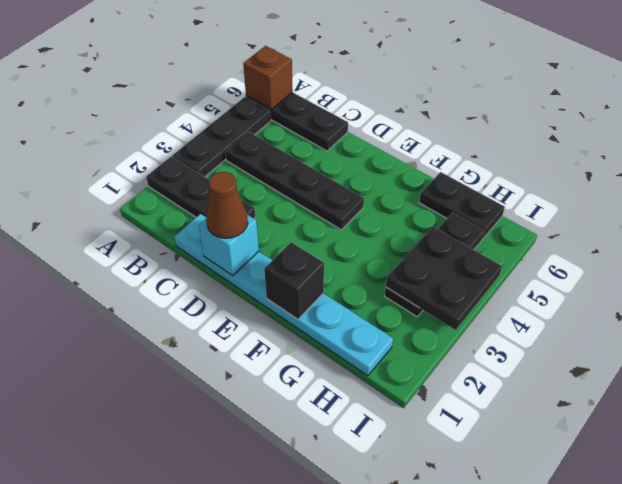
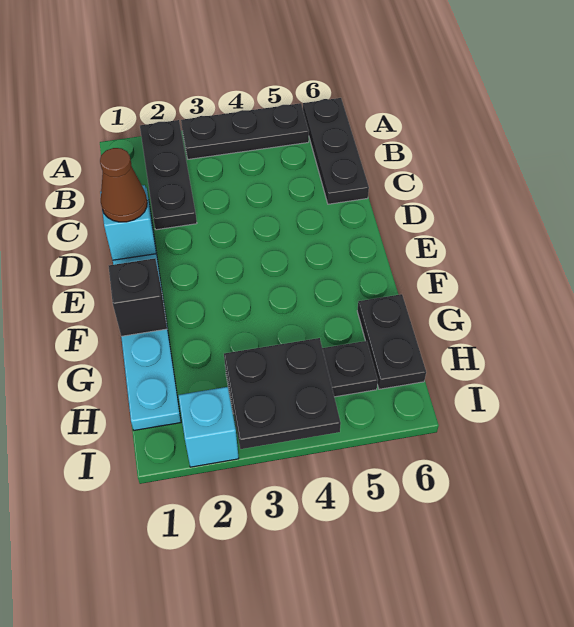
brown 1x1 brick [243,46,293,109] -> none
black 1x4 plate [225,131,364,230] -> none
none -> cyan 1x1 brick [178,387,239,467]

